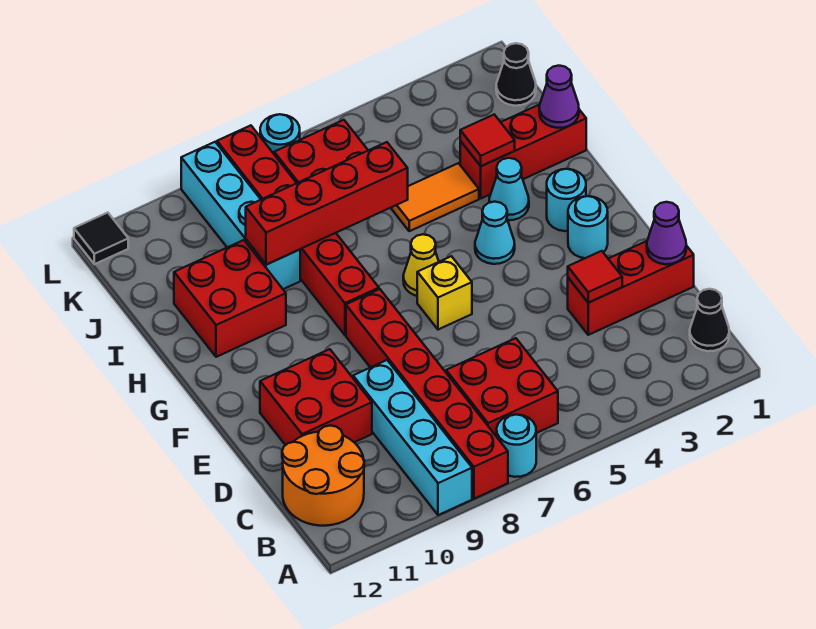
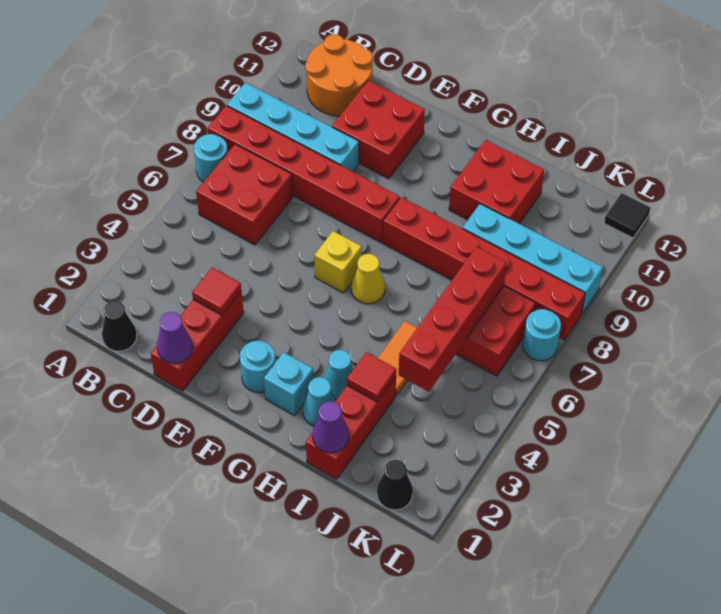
cyan 1x1 round brick [547,169,586,231] -> cyan 1x1 brick [264,352,313,416]
cyan 1x1 cone [475,202,515,264] -> cyan 1x1 cone moved to [303,377,336,426]
red 1x4 brick [246,142,408,265] -> red 1x4 brick moved to [399,247,507,392]

